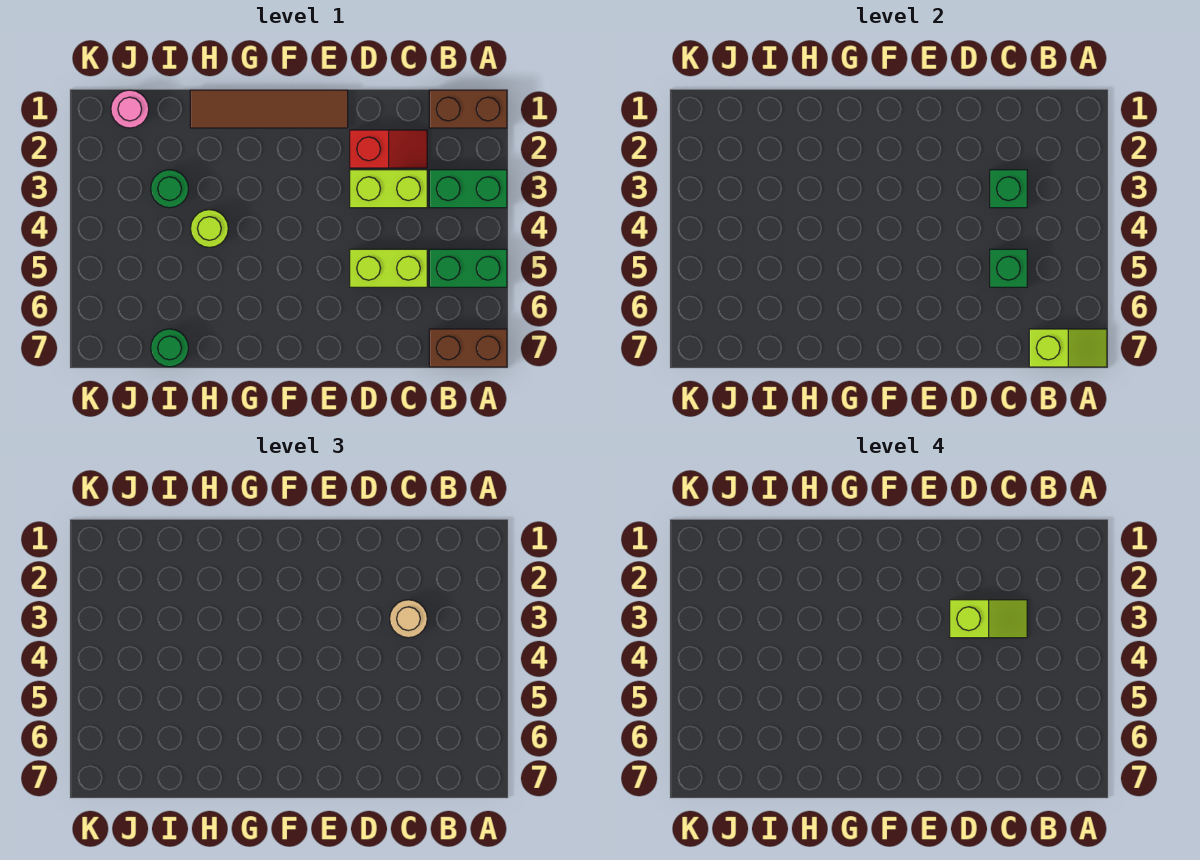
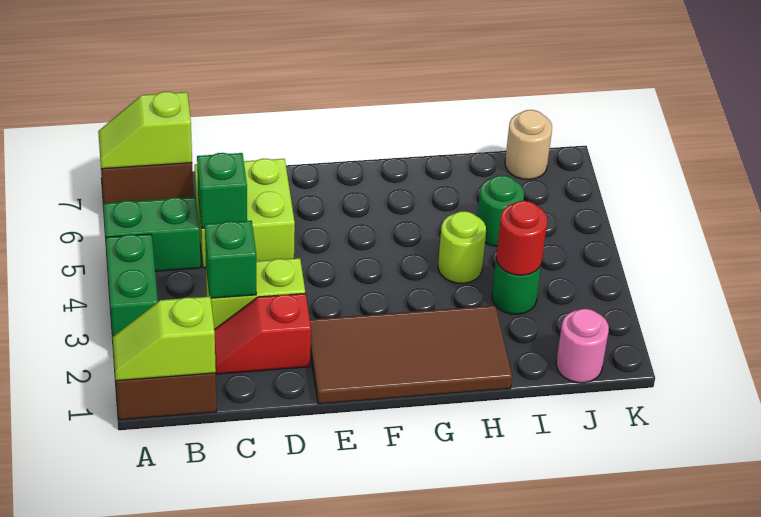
green 1x2 brick [429,170,507,208] -> green 1x2 brick turned to [106,234,158,336]
tan 1x1 round brick [390,600,427,638] -> tan 1x1 round brick moved to [505,110,552,180]
lime 1x2 slope [950,600,1027,638] -> lime 1x2 slope moved to [113,296,216,381]
lime 1x2 brick [350,249,427,287] -> lime 2x2 brick [195,159,295,268]
brown 1x4 tile [190,90,348,128] -> brown 2x4 tile [310,306,512,404]
none -> red 1x1 round brick [496,201,547,275]
green 1x1 round brick [151,329,188,367] -> green 1x1 round brick moved to [477,175,524,246]

